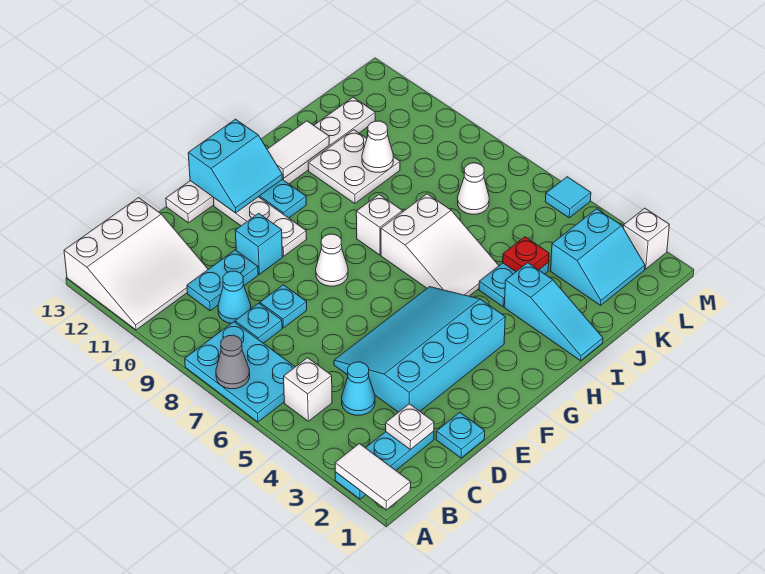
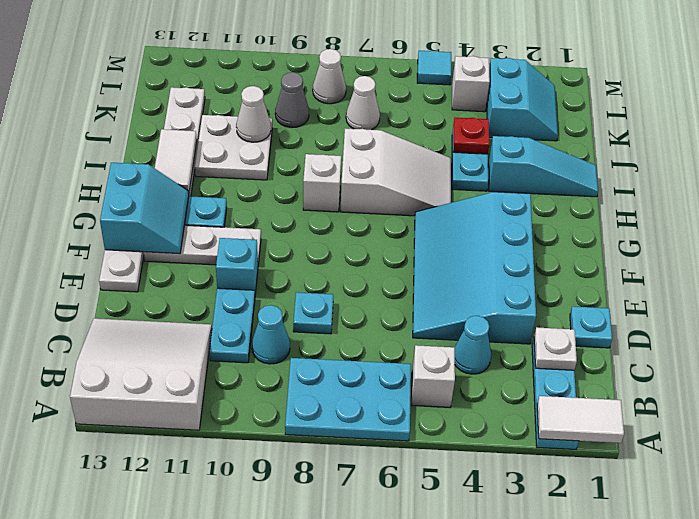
grey 1x1 cone [216,335,250,389] -> grey 1x1 cone moved to [275,72,309,128]
white 3x3 slope [64,198,208,330] -> white 3x3 slope turned to [70,318,212,430]
cyan 1x1 plate [235,303,282,343] -> none
white 1x1 cone [316,234,348,286] -> white 1x1 cone moved to [313,49,346,104]
white 1x1 brick [623,208,669,269] -> white 1x1 brick moved to [452,56,490,112]

